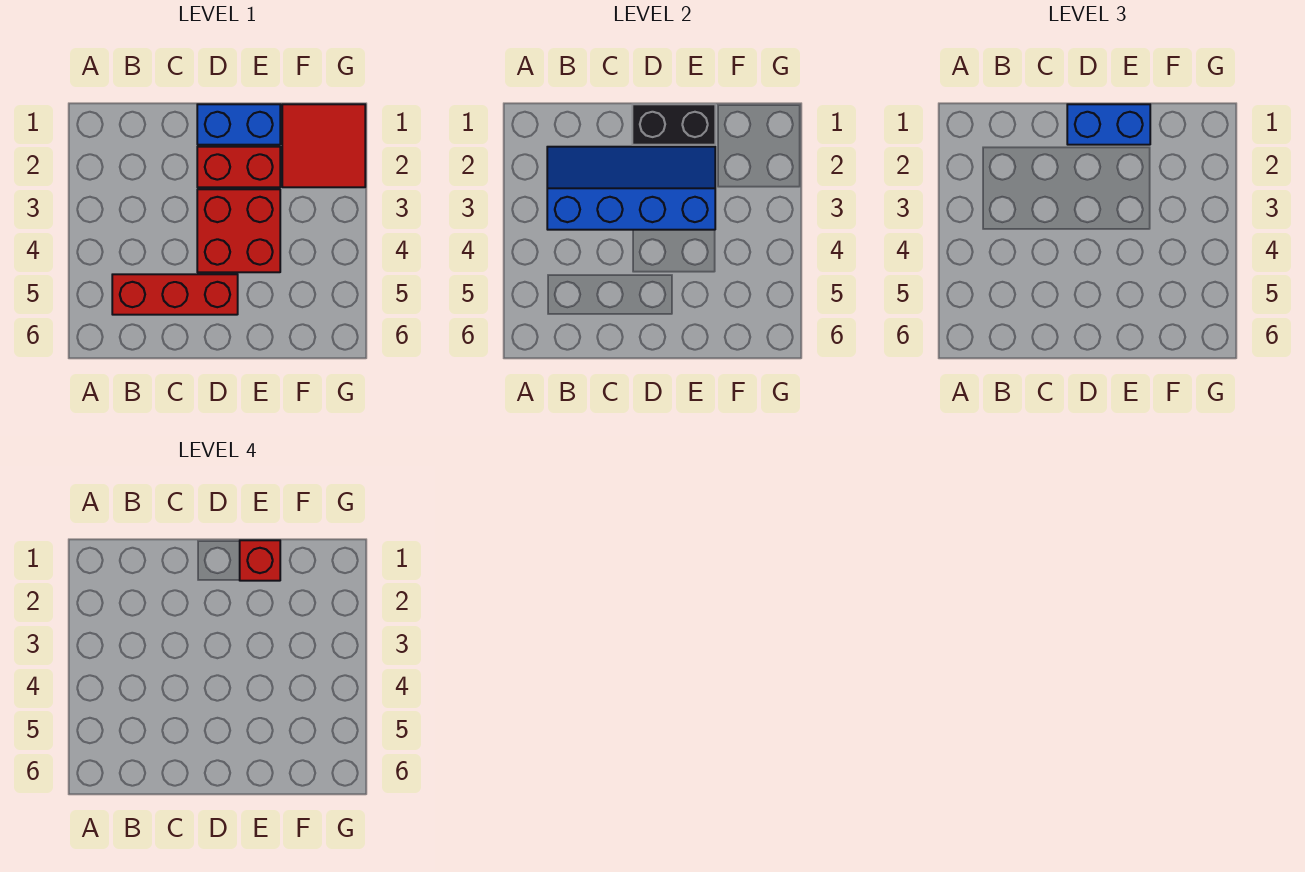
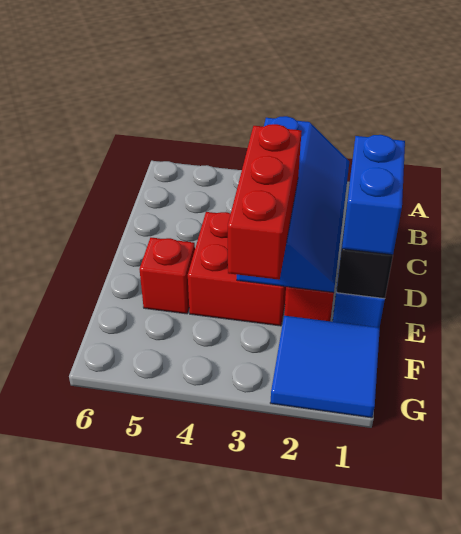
red 1x3 brick [112,274,238,315] -> red 1x3 brick moved to [228,124,302,280]
red 1x1 brick [240,540,280,581] -> red 1x1 brick moved to [139,238,195,314]
red 2x2 tile [282,104,365,187] -> blue 2x2 tile [270,316,380,418]

